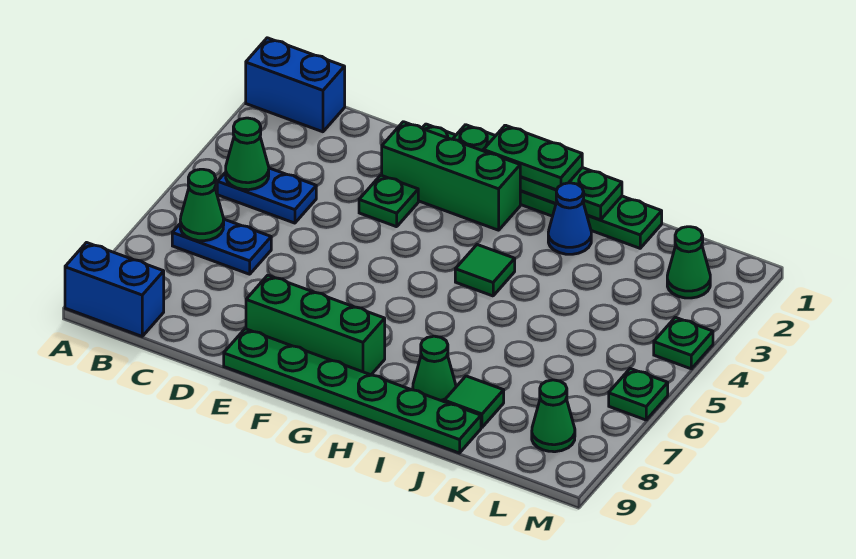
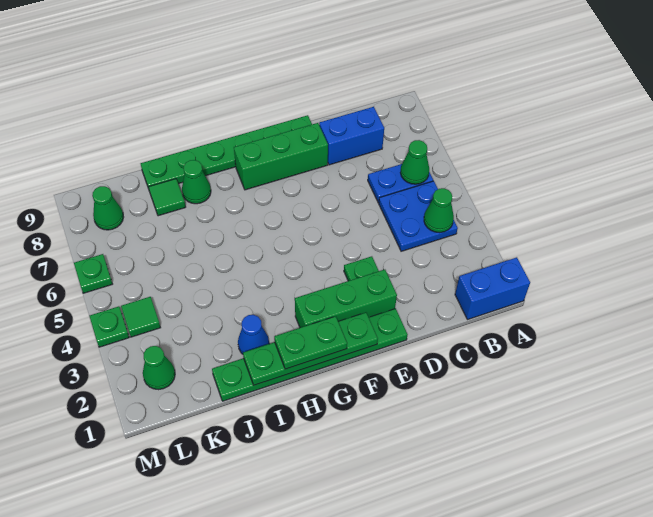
blue 1x2 brick [65,243,164,336] -> blue 1x2 brick moved to [319,107,384,165]
blue 1x2 plate [217,168,316,223] -> blue 2x2 plate [379,181,458,251]
green 1x1 tile [455,245,515,296] -> green 1x1 tile moved to [121,297,161,337]

